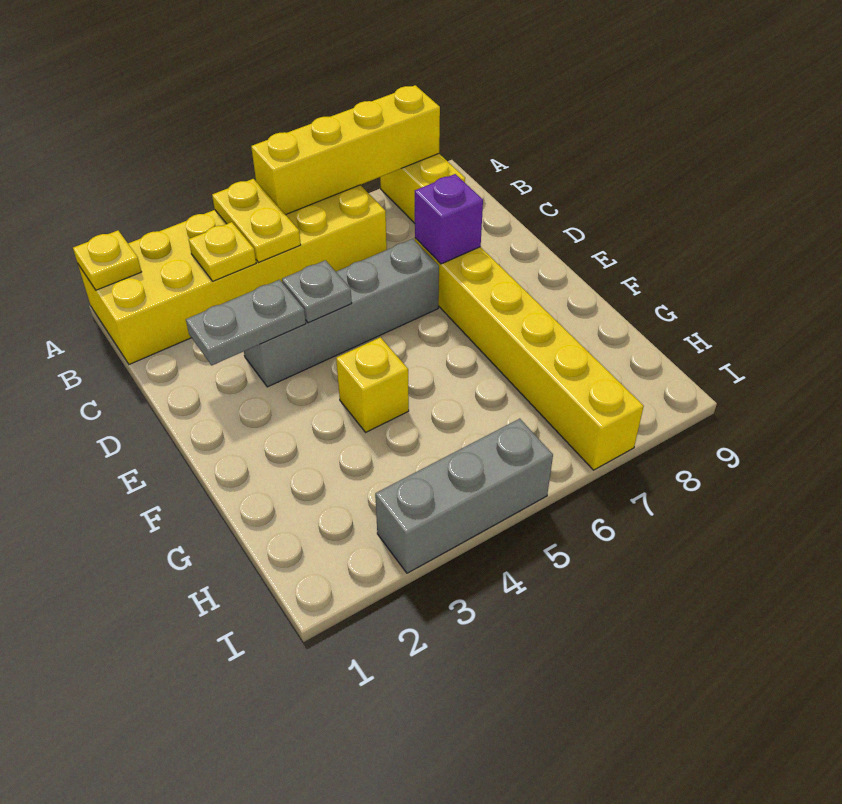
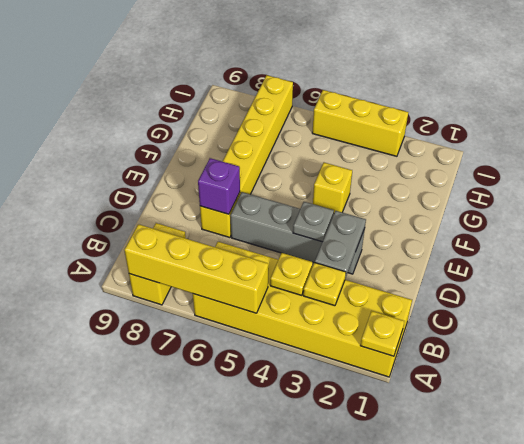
yellow 1x2 plate [212,179,301,263] -> yellow 1x1 plate [270,253,313,295]
grey 1x2 plate [186,280,306,365] -> grey 1x2 plate turned to [315,211,366,278]
grey 1x3 brick [375,419,553,573] -> yellow 1x3 brick [312,90,408,156]

